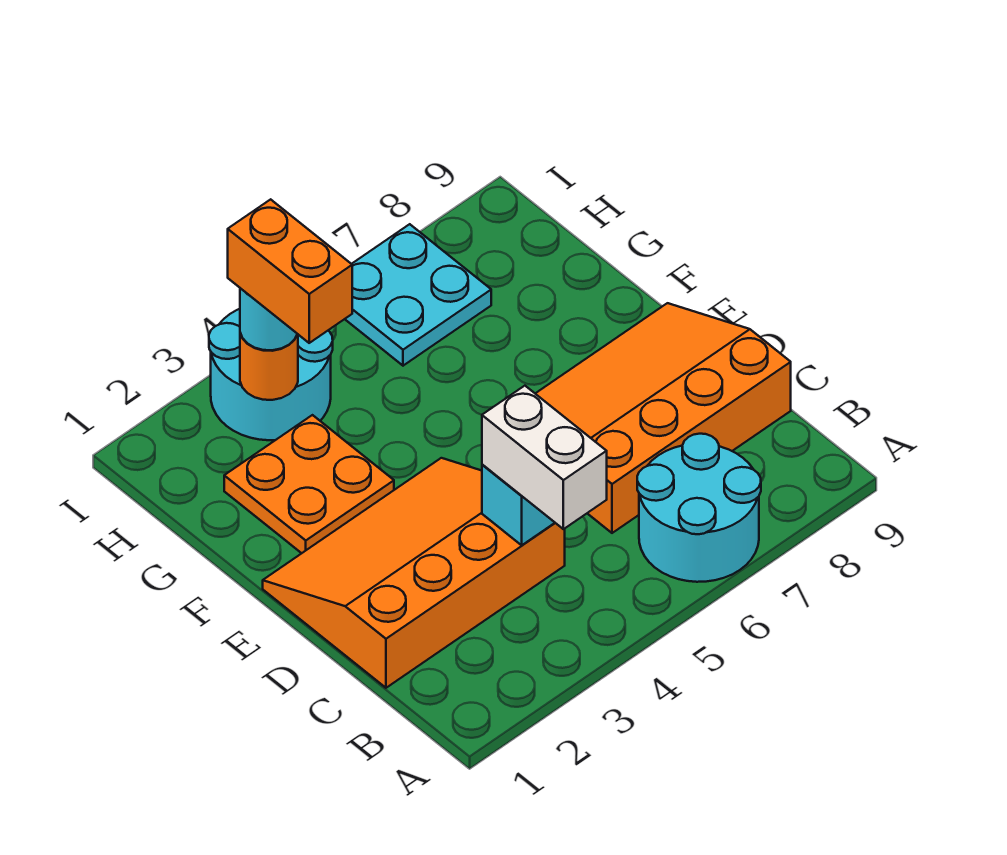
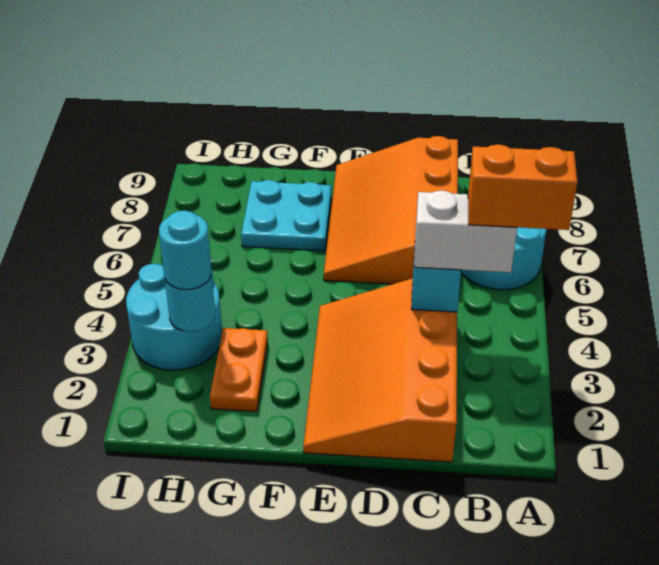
orange 2x2 plate [224,415,394,553] -> orange 1x2 plate [210,328,268,412]
orange 1x2 brick [228,199,352,343] -> orange 1x2 brick moved to [468,144,577,230]
orange 1x1 round brick [240,333,298,400] -> cyan 1x1 round brick [165,271,215,332]
cyan 2x2 plate [345,224,491,366] -> cyan 2x2 plate moved to [241,180,331,251]

